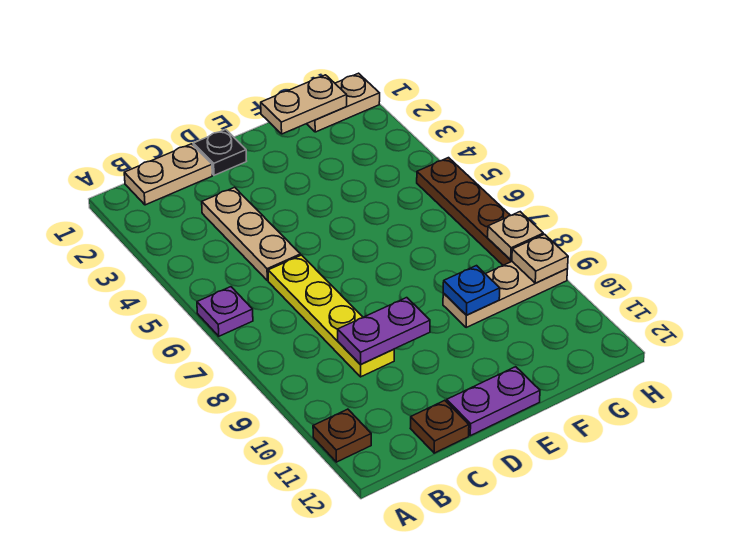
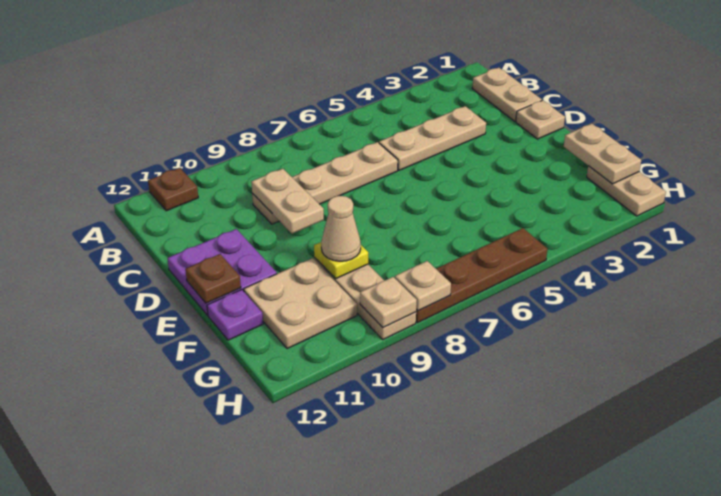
purple 1x1 plate [197,287,253,336] -> purple 1x1 plate moved to [207,290,263,340]
yellow 1x4 plate [268,255,394,377] -> tan 1x4 plate [252,142,398,224]
purple 1x2 plate [338,298,430,364] -> tan 1x2 plate [251,169,324,233]
brown 1x1 plate [410,400,469,453] -> brown 1x1 plate moved to [185,254,241,303]
black 1x1 plate [193,129,246,175] -> tan 1x1 plate [516,100,565,139]
purple 1x2 plate [447,367,540,436] -> purple 2x2 plate [167,229,277,315]
blue 1x1 plate [443,266,500,315] -> yellow 1x1 plate [314,242,368,279]
none -> tan 1x1 cone [321,196,361,261]
none -> tan 2x2 plate [244,258,357,349]

